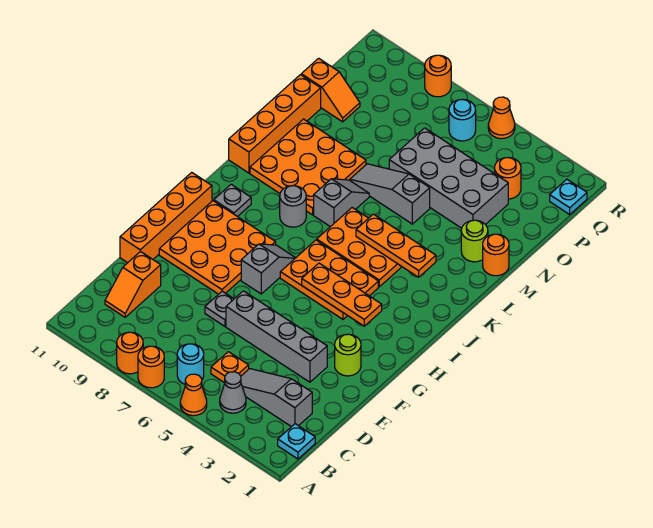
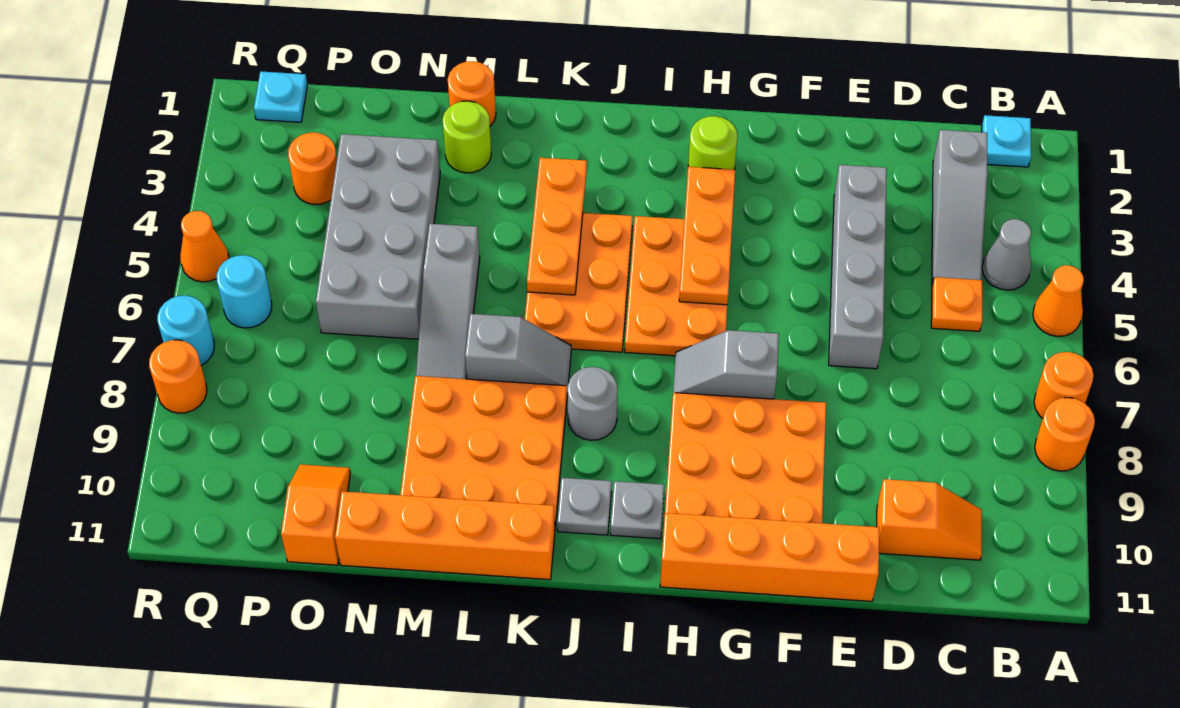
cyan 1x1 round brick [177,344,204,384] -> cyan 1x1 round brick moved to [157,295,214,365]
grey 1x1 plate [205,291,234,326] -> grey 1x1 plate moved to [557,478,612,535]
lime 1x1 round brick [335,334,361,376] -> lime 1x1 round brick moved to [688,116,737,170]
grey 1x2 slope [314,179,369,227] -> grey 1x2 slope turned to [465,314,571,386]

